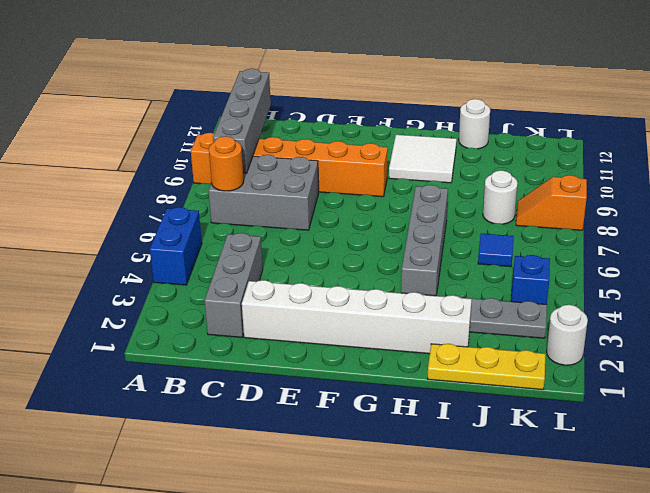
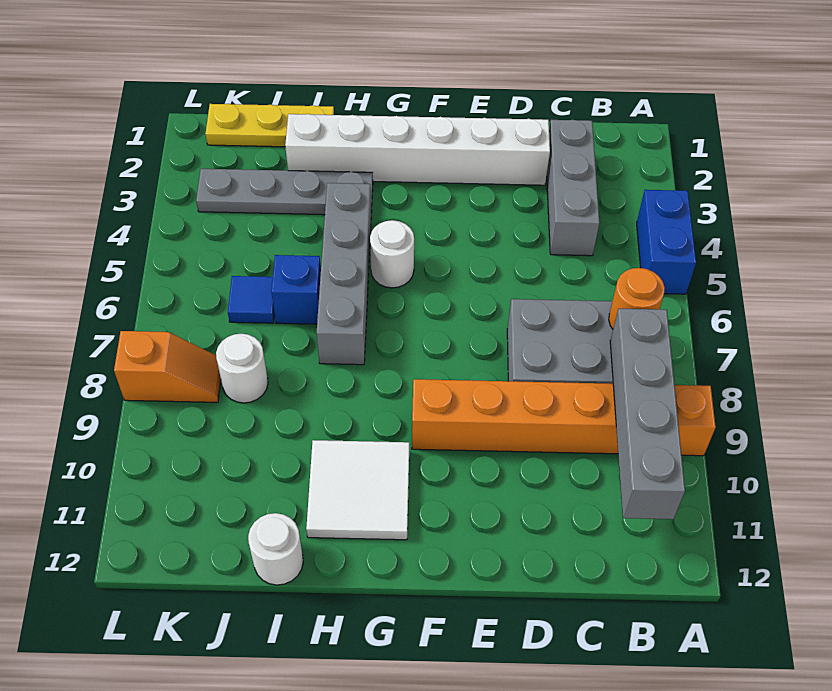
blue 1x1 brick [511,255,550,304] -> blue 1x1 brick moved to [271,255,321,324]
white 1x1 round brick [547,305,588,365] -> white 1x1 round brick moved to [370,220,414,288]

